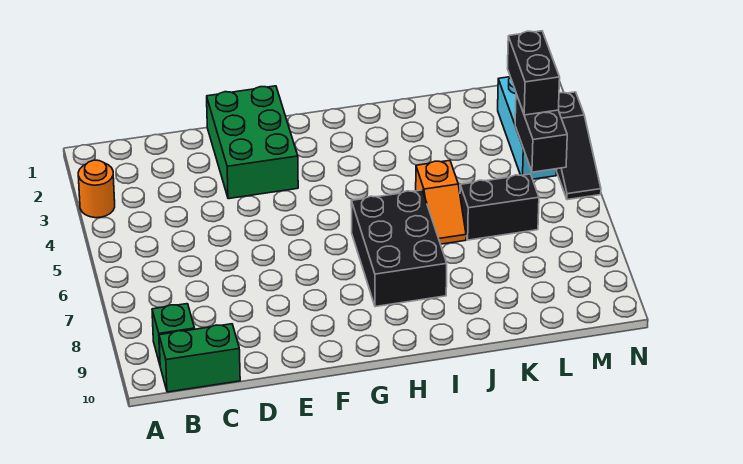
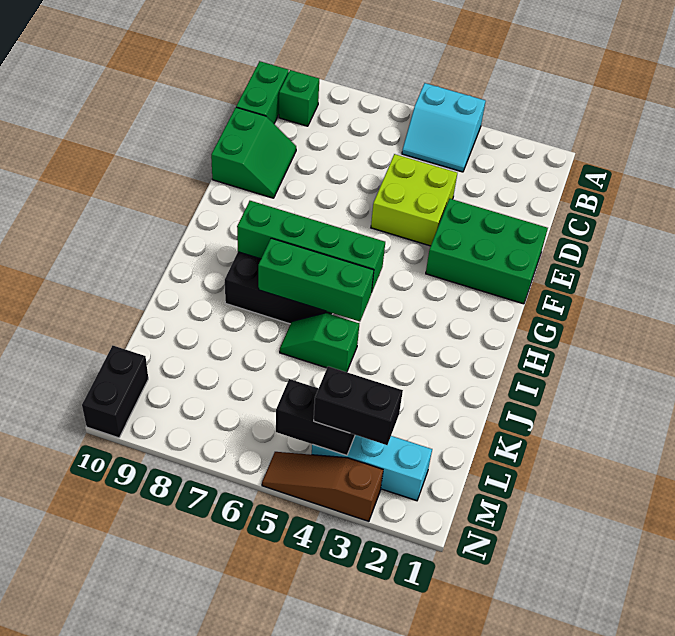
orange 1x1 round brick [78,160,115,218] -> none
none -> cyan 2x2 slope [402,83,486,172]
none -> lime 2x2 brick [371,154,457,246]
none -> green 2x2 slope [211,107,296,198]
none -> green 1x4 brick [237,201,385,293]
none -> green 1x3 brick [258,238,374,322]
orange 1x2 slope [416,160,466,244] -> green 1x2 slope [280,313,359,372]
black 1x2 brick [460,174,539,240] -> black 1x2 brick moved to [82,346,148,438]
black 1x3 slope [556,92,601,200] -> brown 1x3 slope [262,452,383,521]

